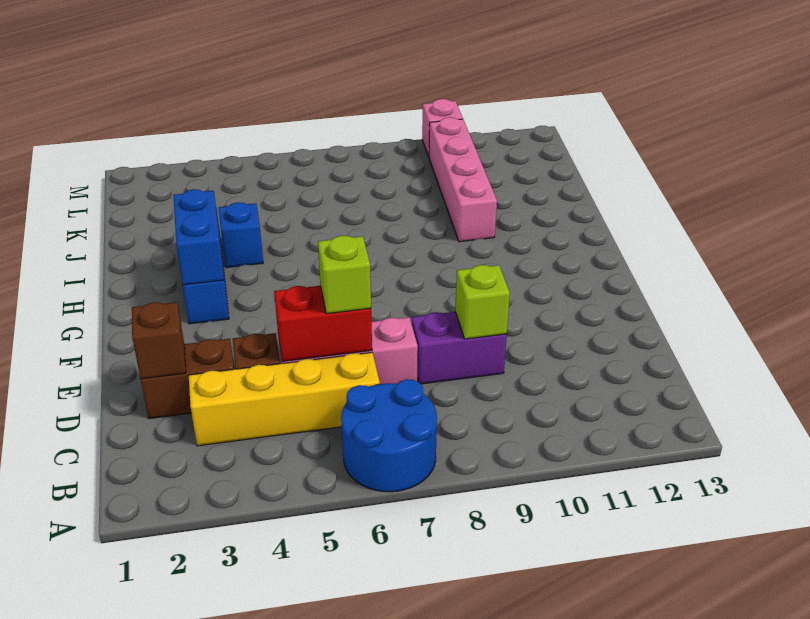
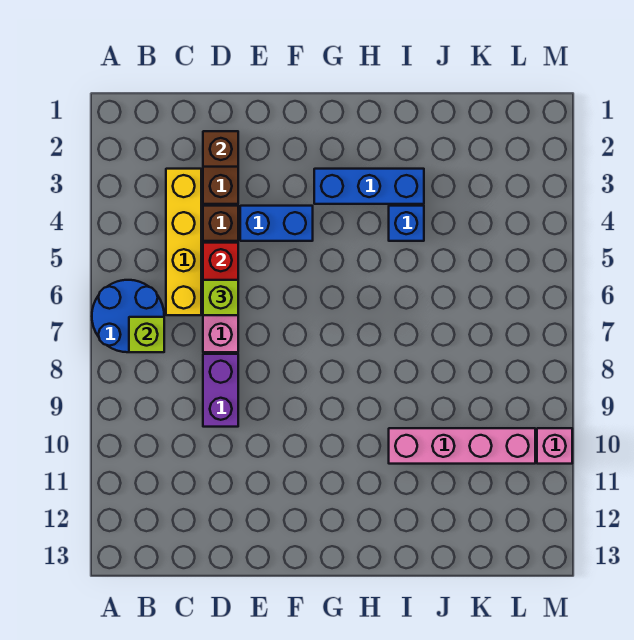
lime 1x1 brick [455,265,510,339] -> lime 1x1 brick moved to [129,317,164,352]
blue 1x2 brick [173,189,224,285] -> blue 1x2 brick moved to [240,206,313,241]

